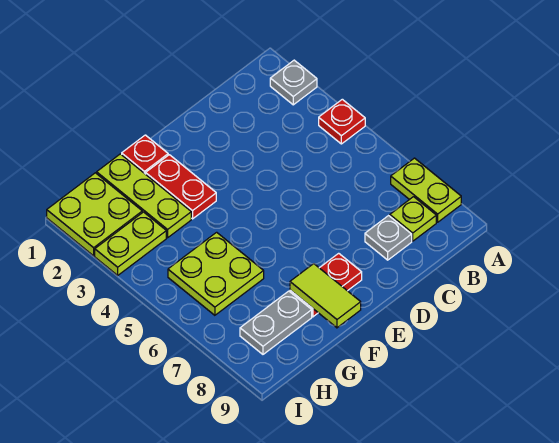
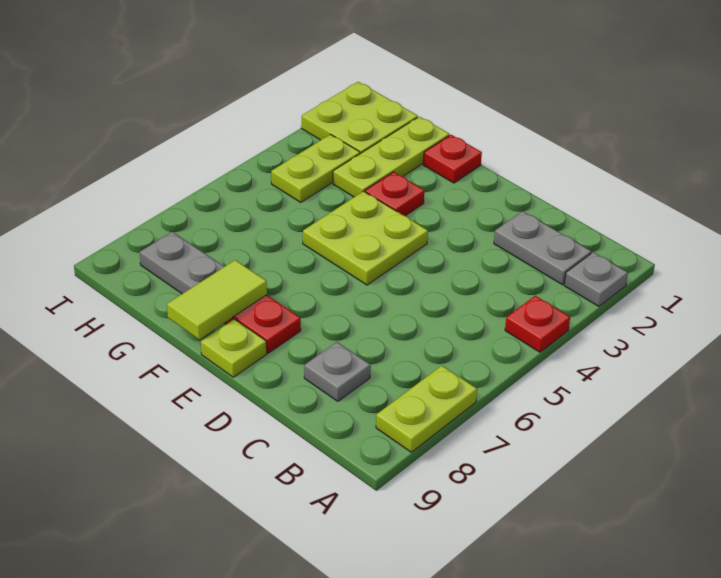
none -> grey 1x2 plate [494,211,591,285]
lime 1x1 plate [390,197,436,241] -> lime 1x1 plate moved to [201,319,267,377]
red 1x2 plate [146,155,216,219] -> red 1x1 plate [365,172,424,216]
lime 2x2 plate [168,232,264,315] -> lime 2x2 plate moved to [303,191,428,285]
lime 1x2 plate [95,212,166,275] -> lime 1x2 plate turned to [271,135,360,202]

